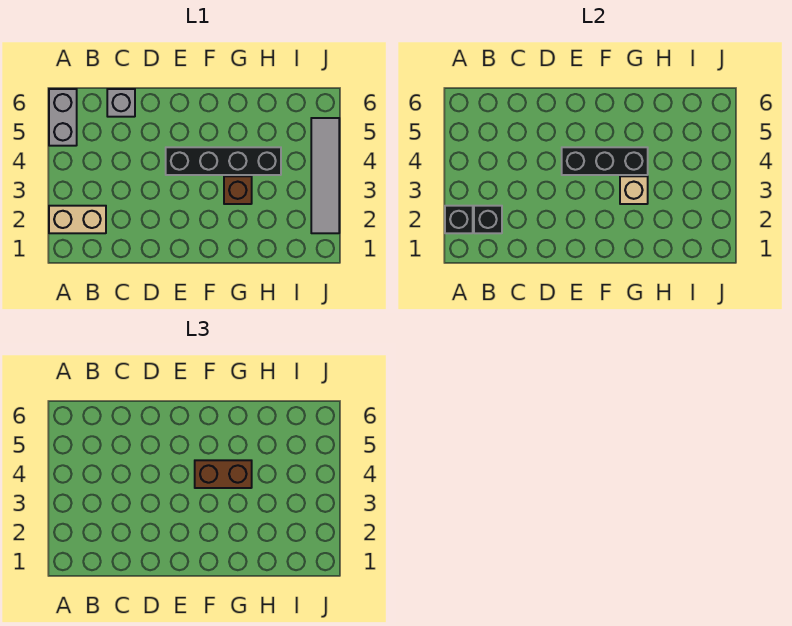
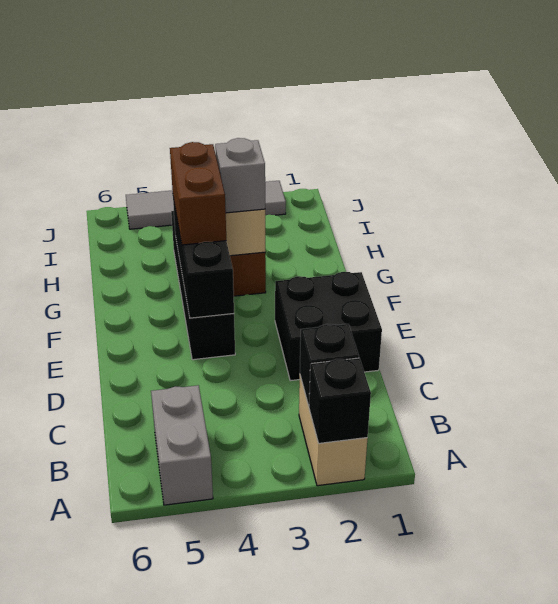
grey 1x2 brick [49,89,77,146] -> grey 1x2 brick turned to [151,385,213,505]
grey 1x1 brick [107,89,135,117] -> grey 1x1 brick moved to [215,138,265,213]
none -> black 2x2 brick [275,272,382,381]

